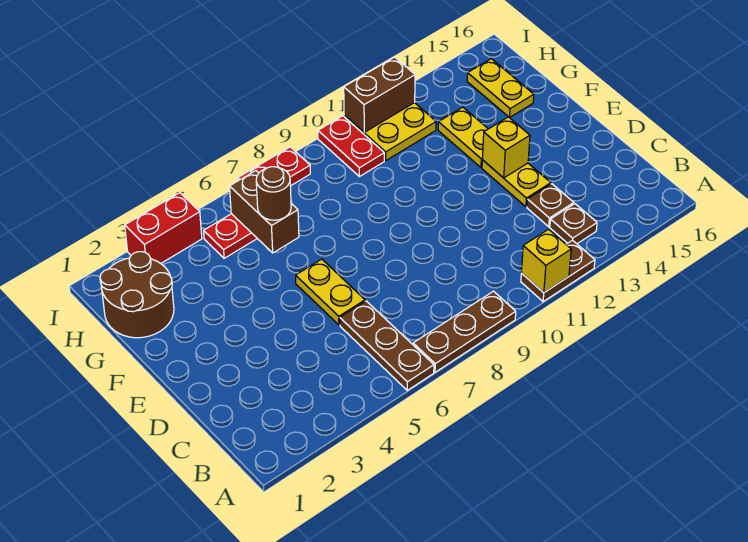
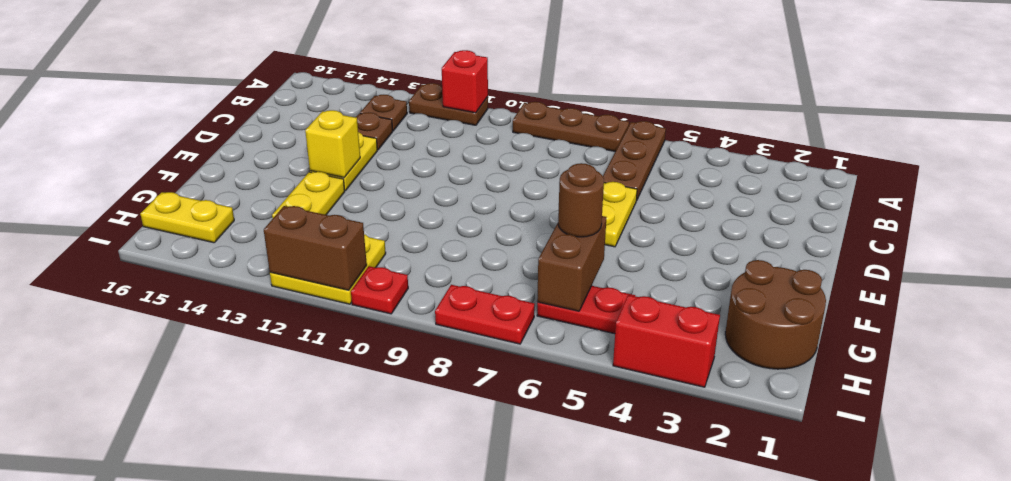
yellow 1x1 brick [521,229,571,293] -> red 1x1 brick [442,50,488,113]
yellow 1x2 plate [467,59,534,118] -> yellow 1x2 plate turned to [140,192,234,243]
red 1x2 plate [318,116,384,177] -> red 1x1 plate [351,266,408,314]

